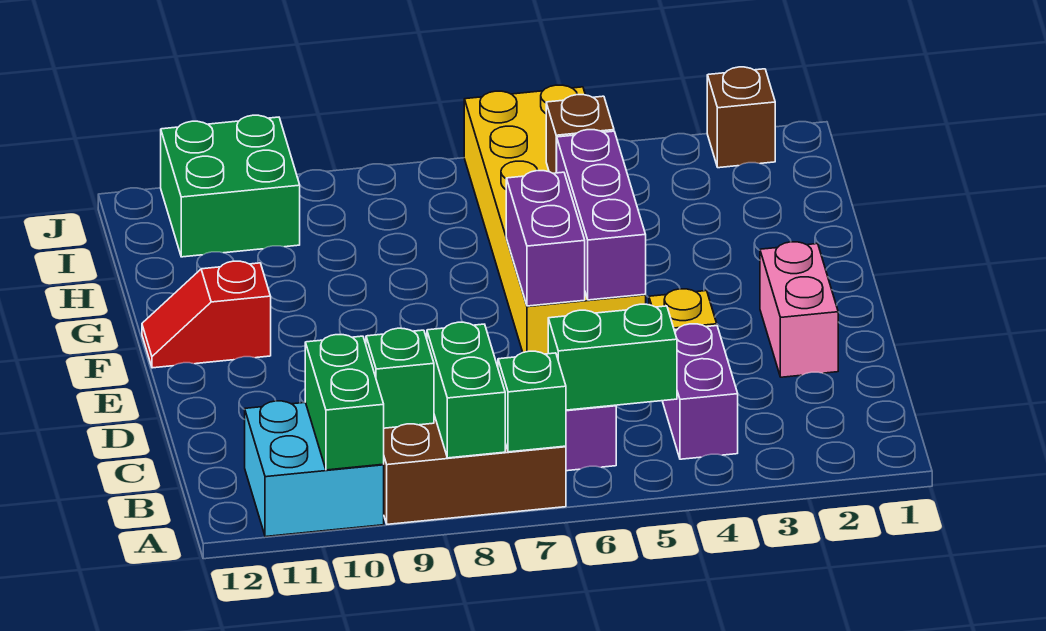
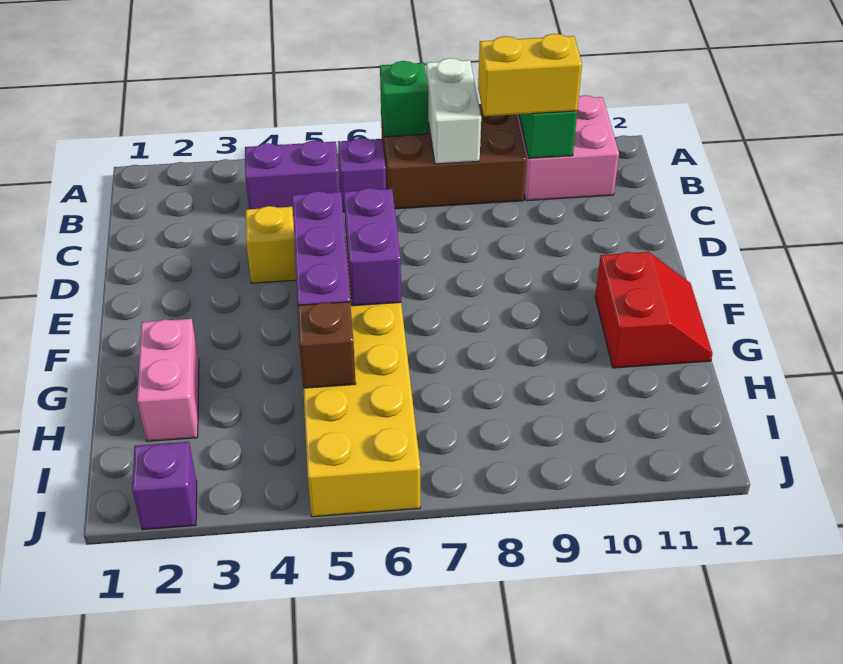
green 1x2 brick [427,322,505,458] -> white 1x2 brick [426,58,481,164]
cyan 2x2 brick [245,401,384,537] -> pink 2x2 brick [517,95,619,201]
purple 1x2 brick [663,324,738,459] -> purple 1x2 brick turned to [245,140,339,210]
green 1x2 brick [548,304,677,410] -> none
green 1x1 brick [366,328,434,428] -> none
none -> yellow 1x2 brick [478,34,582,116]
pink 1x2 brick [760,242,838,377] -> pink 1x2 brick moved to [137,319,199,441]
red 1x2 slope [142,261,271,368] -> red 2x2 slope [595,252,712,368]
green 2x2 brick [161,115,300,257] -> none
brown 1x1 brick [707,67,775,168] -> purple 1x1 brick [132,442,197,530]

